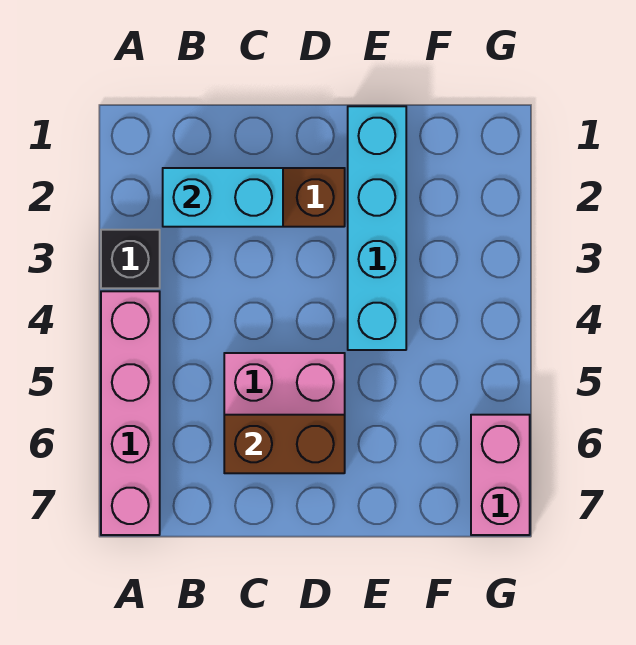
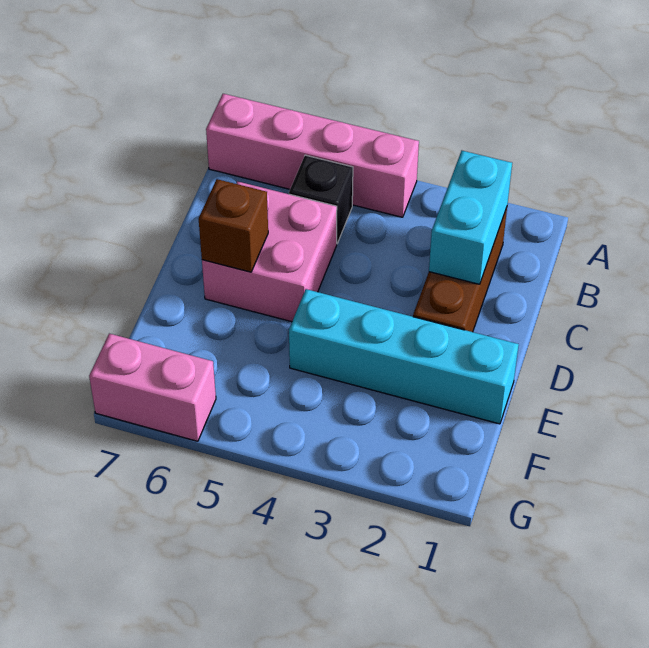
black 1x1 brick [101,230,160,288] -> black 1x1 brick moved to [289,155,353,243]
brown 1x2 brick [224,415,345,473] -> brown 1x1 brick [199,179,268,272]

